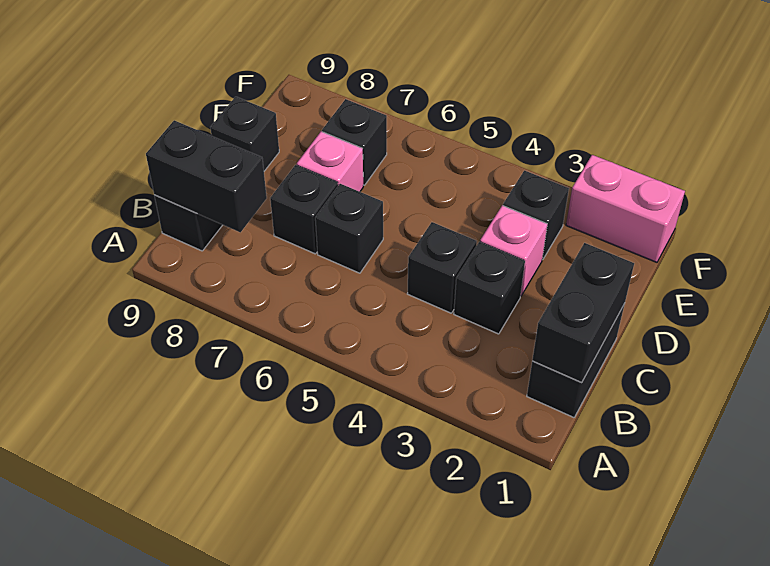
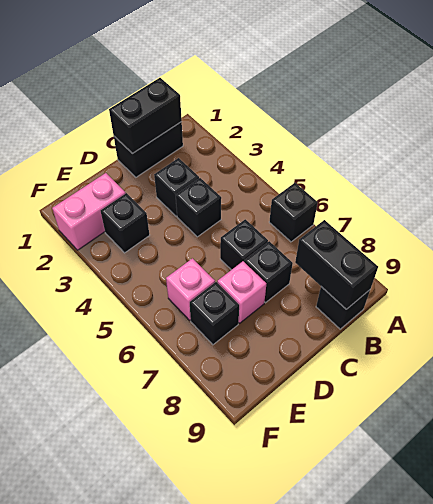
pink 1x1 brick [480,205,547,296] -> pink 1x1 brick moved to [166,258,215,320]
black 1x1 brick [210,97,279,171] -> black 1x1 brick moved to [269,183,318,242]
pink 1x2 brick [566,155,685,262] -> pink 1x2 brick turned to [52,173,126,250]

